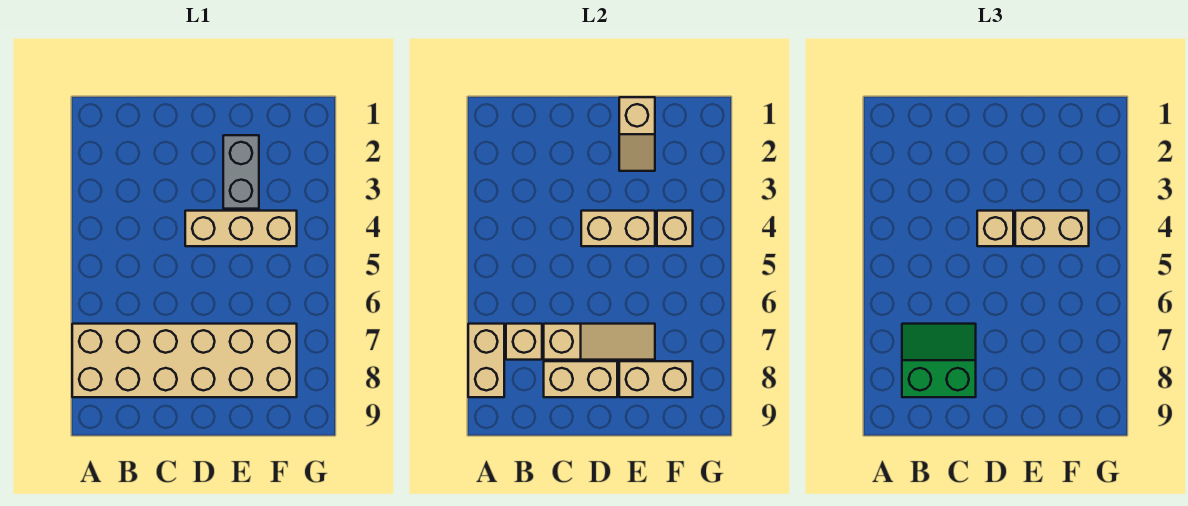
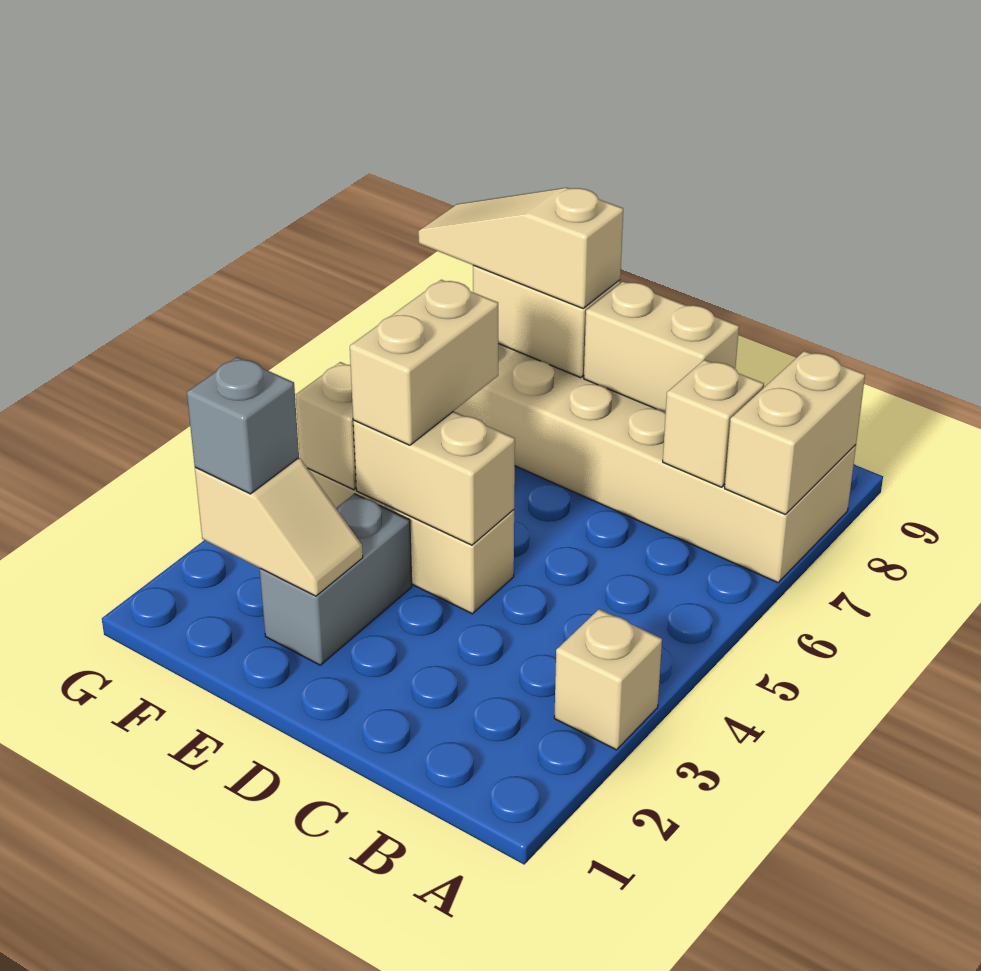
green 2x2 slope [902,324,976,397] -> none
tan 1x3 slope [544,324,655,360] -> tan 1x3 slope moved to [418,188,623,308]
tan 1x1 brick [977,211,1013,246] -> tan 1x1 brick moved to [554,609,662,750]
tan 1x2 slope [619,97,655,171] -> tan 1x2 slope turned to [195,458,363,596]
tan 1x2 brick [1015,211,1089,246] -> tan 1x2 brick turned to [350,280,498,445]
none -> grey 1x1 brick [187,357,299,494]

